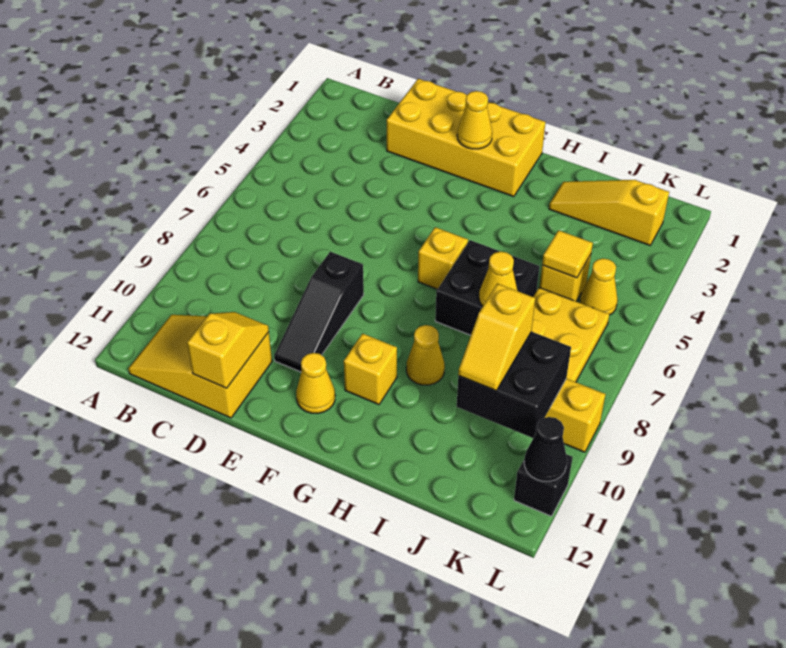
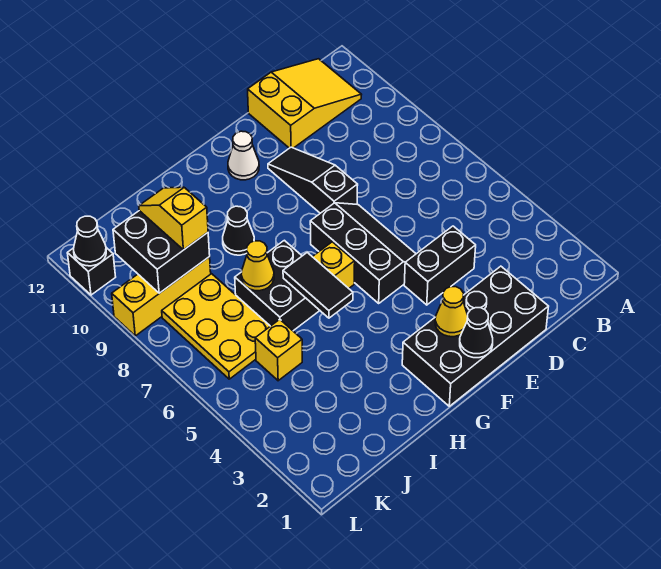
yellow 2x4 brick [387,79,546,197] -> black 2x4 brick [402,266,549,406]
none -> black 1x2 brick [404,226,476,305]
yellow 1x2 slope [187,312,269,388] -> none
none -> black 2x3 slope [310,203,416,303]
none -> black 1x1 cone [460,308,493,358]
yellow 1x1 cone [296,353,335,413] -> white 1x1 cone [228,131,259,180]
yellow 1x1 brick [344,334,397,405] -> none
none -> black 1x2 tile [283,253,353,318]
yellow 1x1 cone [406,325,445,385] -> black 1x1 cone [223,206,254,255]
yellow 1x3 slope [549,180,669,245] -> none
yellow 1x1 tile [542,230,593,278] -> none
yellow 1x1 cone [580,258,618,315] -> none

